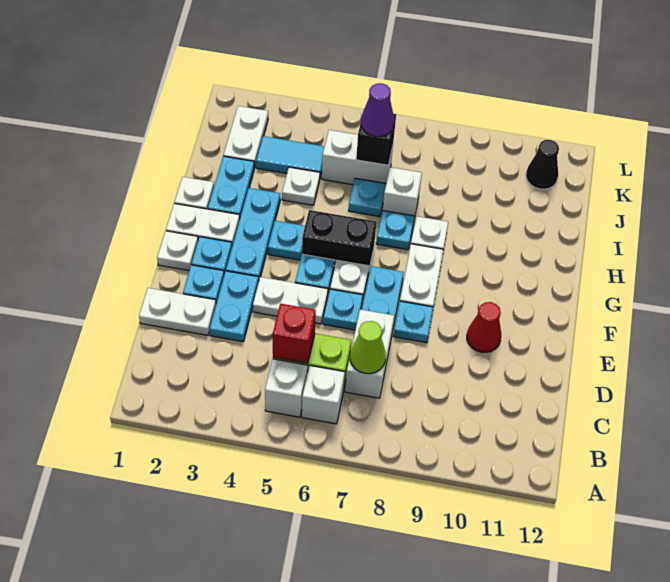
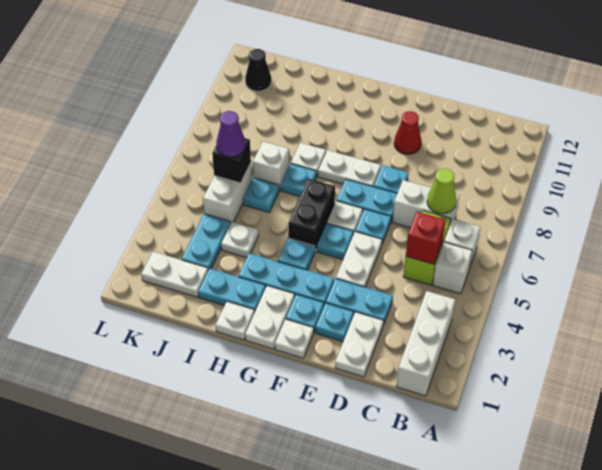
none -> white 1x3 brick [396,291,455,396]
cyan 1x2 tile [256,136,324,177] -> cyan 1x2 plate [182,214,231,270]

